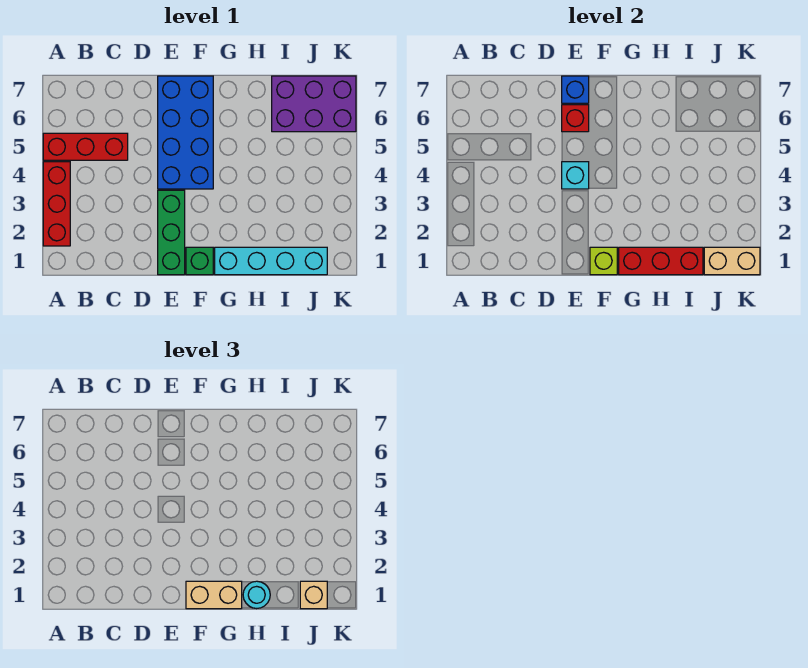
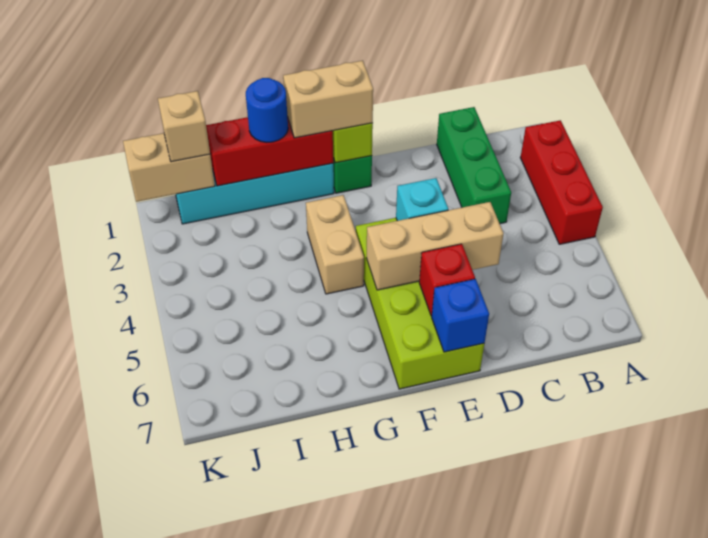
red 1x3 brick [43,133,128,160] -> none
none -> tan 1x3 brick [367,202,504,290]
green 1x3 brick [158,190,185,275] -> green 1x3 brick moved to [437,107,511,224]
blue 2x4 brick [158,76,213,189] -> lime 2x4 brick [356,218,484,389]
none -> tan 1x2 brick [306,195,364,294]
cyan 1x1 round brick [243,581,270,609] -> blue 1x1 round brick [246,78,288,142]
purple 2x3 brick [272,76,356,132] -> none

